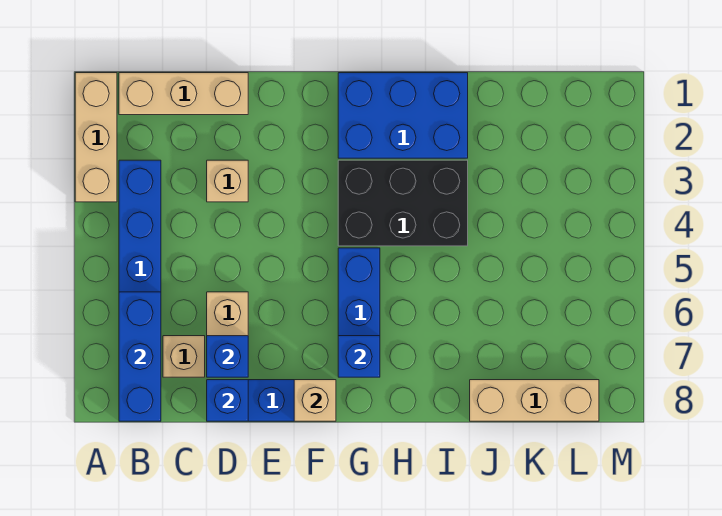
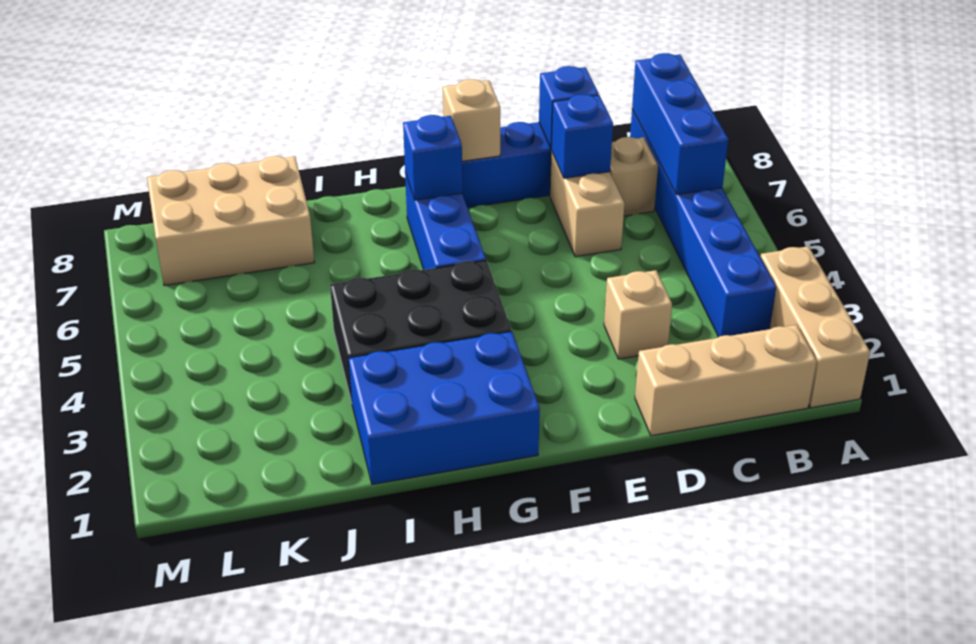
tan 1x3 brick [470,380,599,421] -> tan 2x3 brick [147,156,315,286]

